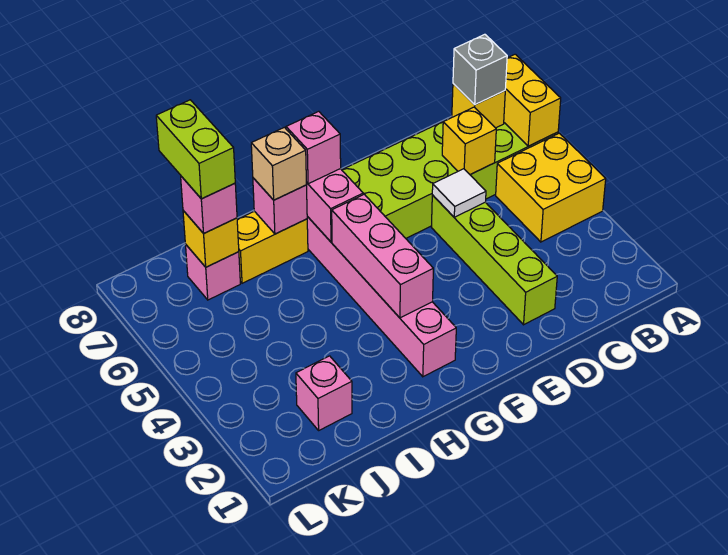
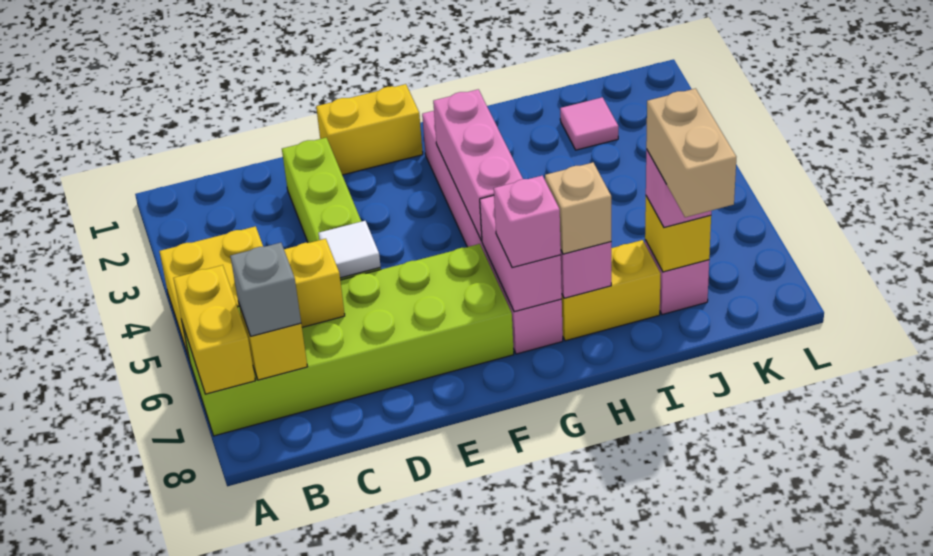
none -> yellow 1x2 brick [316,84,423,175]
pink 1x1 brick [296,356,352,430] -> pink 1x1 tile [560,97,618,150]
lime 1x2 brick [156,100,235,199] -> tan 1x2 brick [646,89,736,217]

